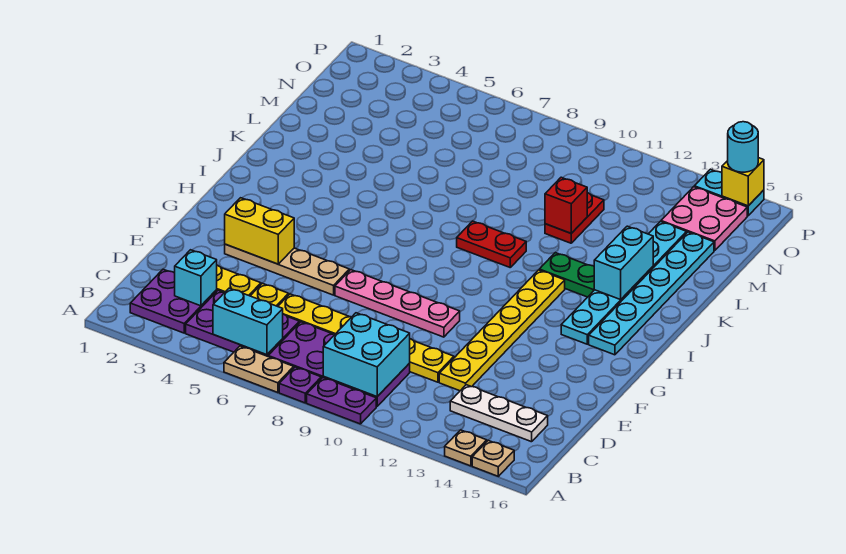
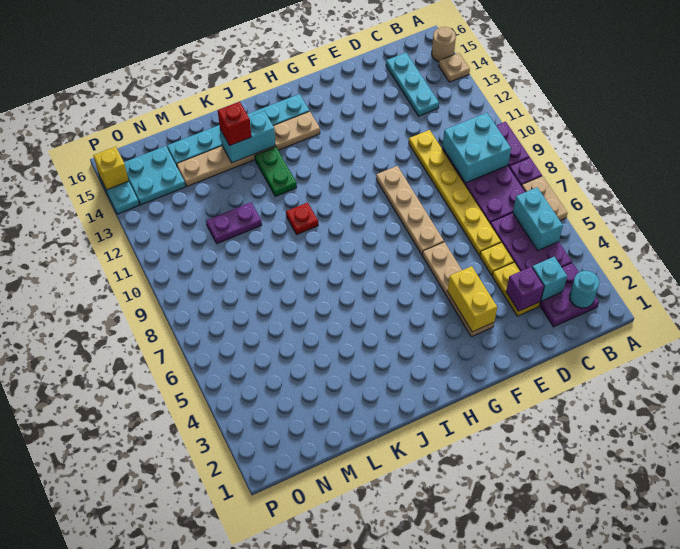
tan 1x1 plate [472,441,514,476] -> tan 1x1 round brick [432,27,456,62]
white 1x3 plate [450,385,548,442] -> cyan 1x3 plate [386,53,439,116]
none -> purple 1x1 brick [506,267,544,311]
yellow 1x6 plate [439,270,565,391] -> none
pink 1x4 plate [335,270,460,337] -> tan 1x4 plate [376,166,444,255]
cyan 1x6 plate [561,221,687,344] -> tan 1x6 plate [177,111,320,186]
red 1x2 plate [457,221,526,267] -> red 1x1 plate [286,202,318,234]
red 1x2 plate [545,193,604,243] -> purple 1x2 plate [206,202,262,244]
red 1x1 brick [545,177,587,233] -> red 1x1 brick moved to [218,102,251,146]
pink 2x2 plate [661,187,747,251] -> cyan 2x2 plate [124,146,186,205]
cyan 1x1 round brick [728,122,758,172] -> cyan 1x1 round brick moved to [569,271,600,308]

